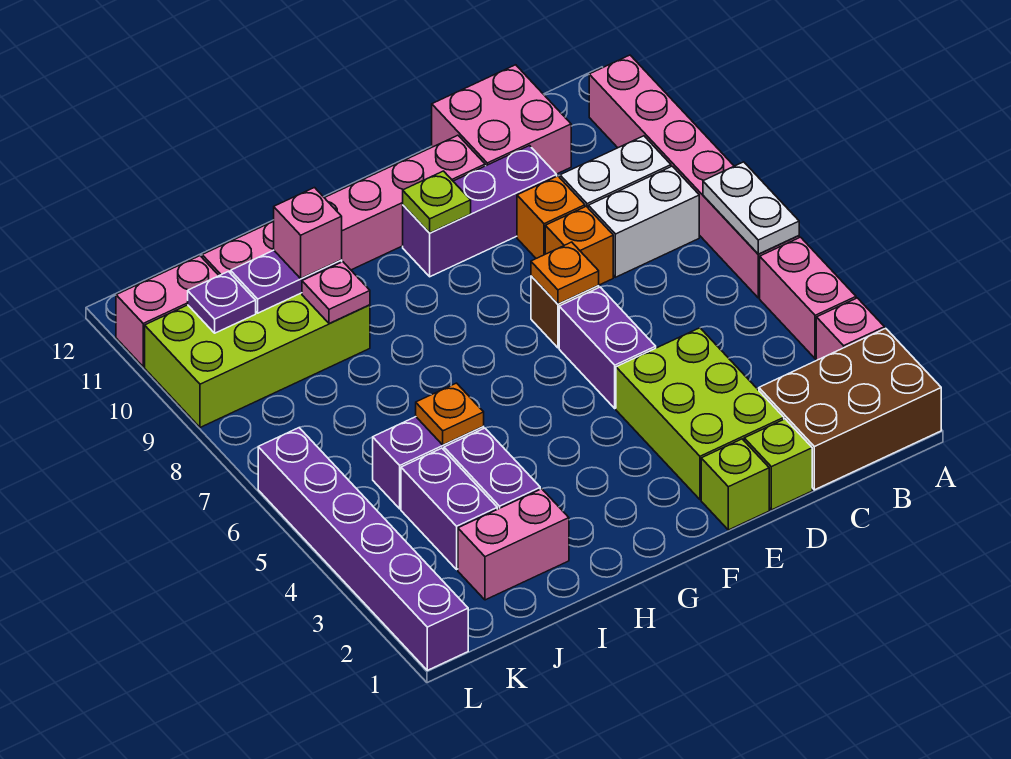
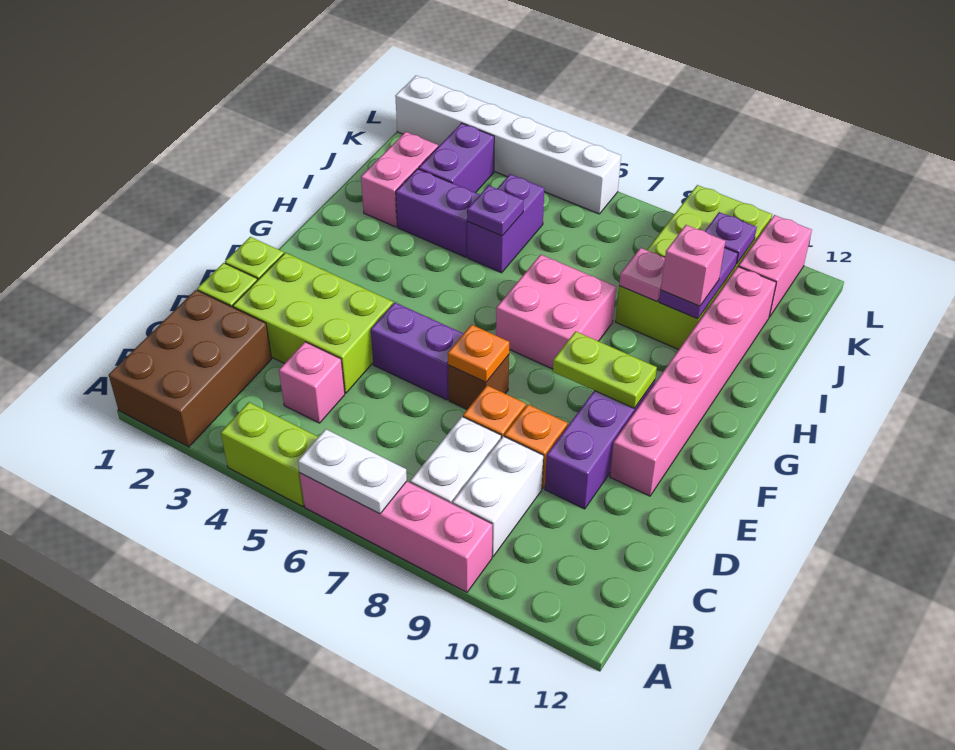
pink 1x1 brick [816,298,884,360] -> pink 1x1 brick moved to [279,342,345,423]
pink 1x2 brick [760,237,856,359] -> lime 1x2 brick [221,402,318,506]
pink 1x6 brick [589,55,799,298] -> pink 1x4 brick [300,473,492,592]
pink 2x2 brick [432,65,571,174] -> pink 2x2 brick moved to [496,255,616,369]
lime 1x1 plate [403,171,471,233] -> lime 1x2 plate [553,331,657,408]
orange 1x1 plate [416,383,484,445] -> purple 1x1 plate [467,185,524,236]
purple 1x2 brick [401,448,497,569] -> purple 1x2 brick turned to [419,123,494,193]
purple 1x6 brick [258,428,468,670] -> white 1x6 brick [395,76,621,214]

